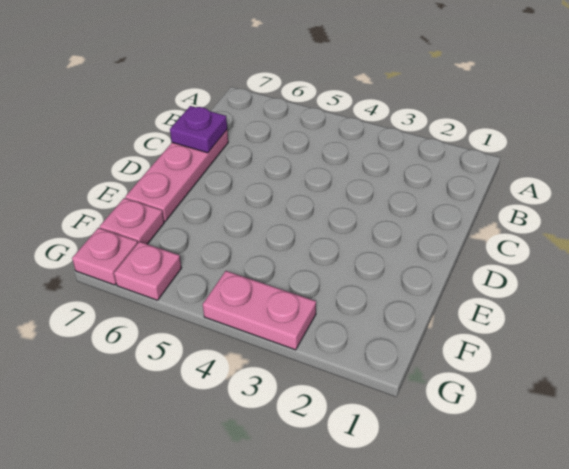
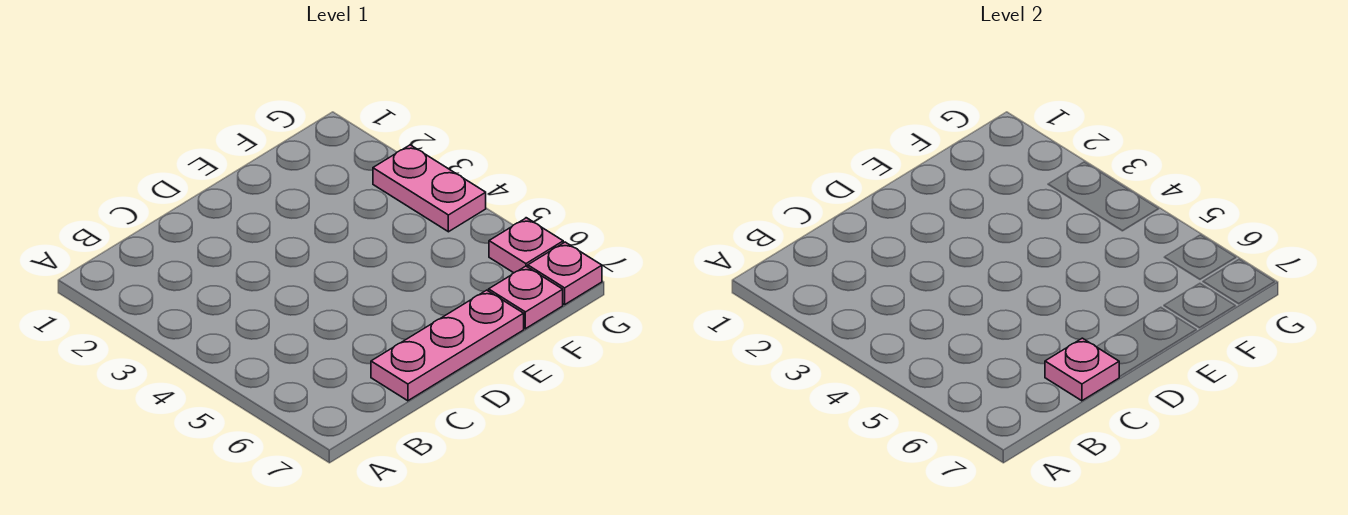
purple 1x1 plate [170,106,227,153] -> pink 1x1 plate [1045,338,1119,401]

